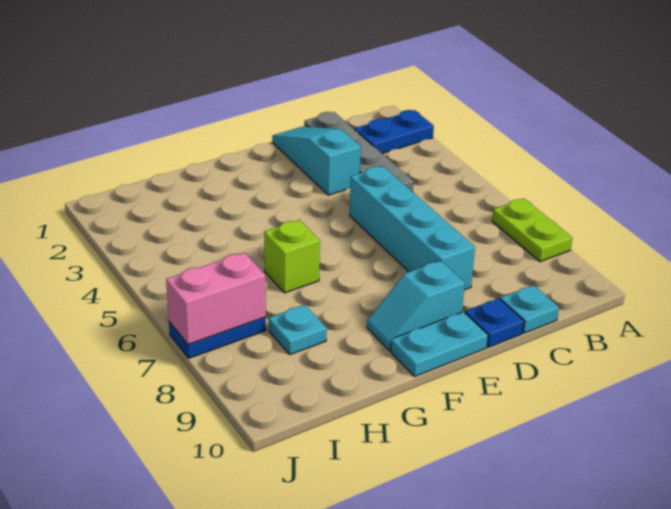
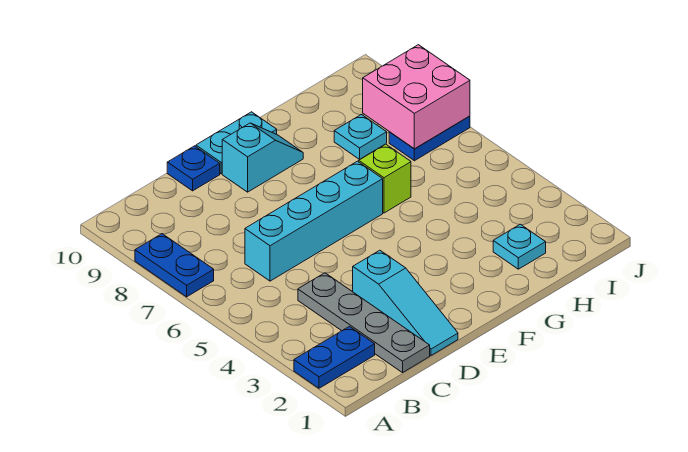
lime 1x2 plate [492,199,572,262] -> blue 1x2 plate [135,234,214,297]
cyan 1x1 plate [500,285,559,333] -> cyan 1x1 plate moved to [493,224,546,269]
cyan 1x4 brick [350,166,475,290] -> cyan 1x4 brick turned to [245,161,383,281]
pink 1x2 brick [166,253,266,344] -> pink 2x2 brick [363,45,470,149]

